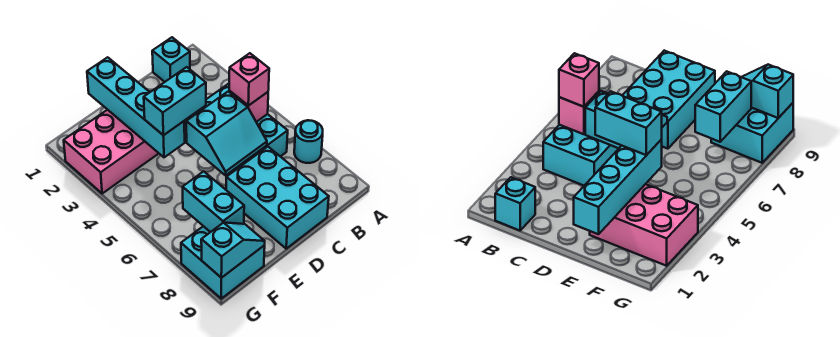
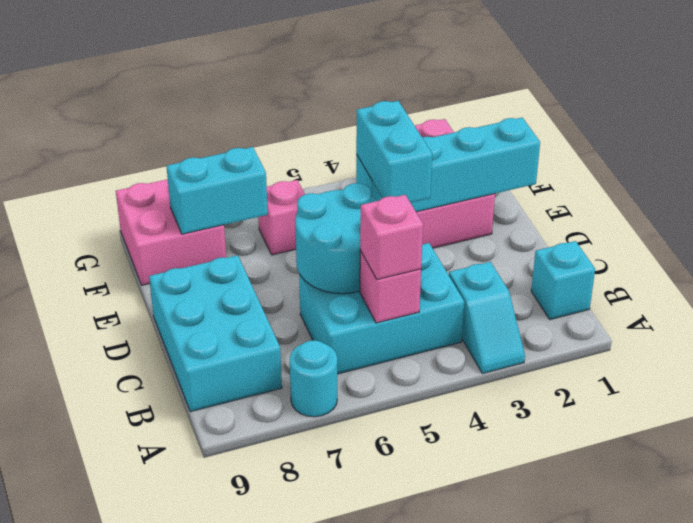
cyan 2x2 slope [186,91,267,175] -> cyan 2x2 round brick [295,183,378,294]
cyan 2x3 brick [226,147,329,249] -> cyan 2x3 brick turned to [149,255,282,412]
none -> pink 1x1 brick [258,180,305,255]
cyan 2x2 brick [181,226,265,299] -> pink 2x2 brick [116,179,226,285]
cyan 1x2 slope [201,223,265,278] -> cyan 1x2 slope moved to [449,262,525,374]

